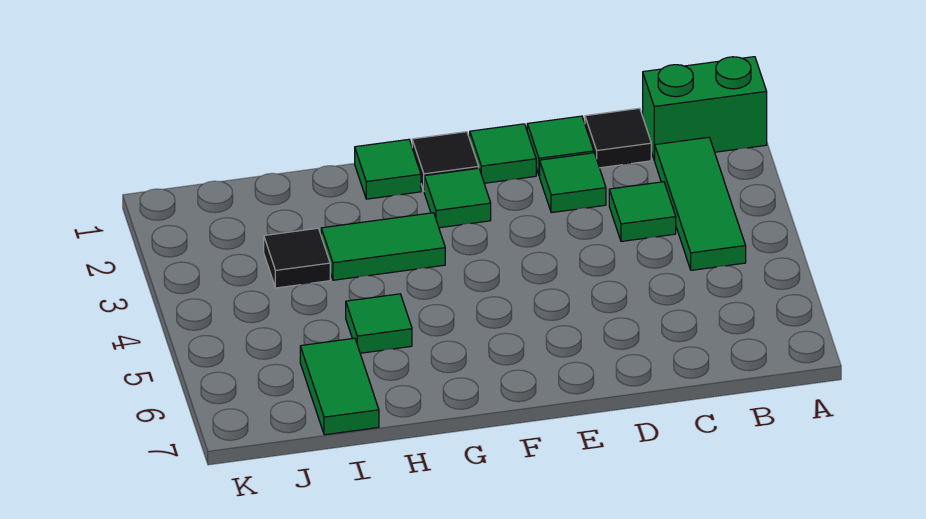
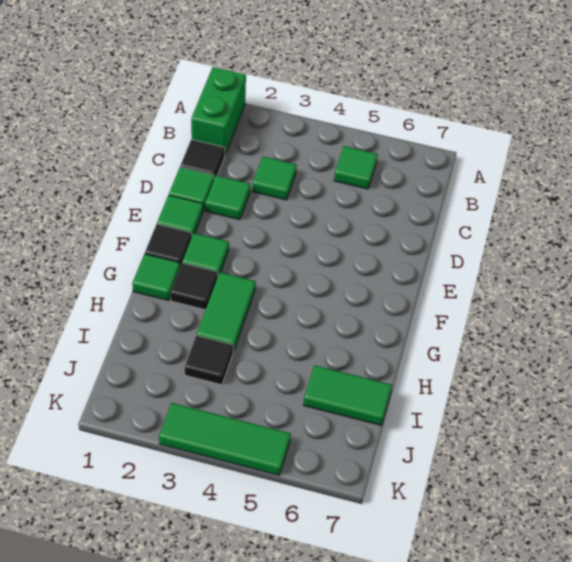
green 1x3 tile [655,137,746,270] -> green 1x3 tile moved to [159,403,291,475]
none -> black 1x1 tile [170,263,218,310]
green 1x1 tile [346,294,412,353] -> green 1x1 tile moved to [334,146,378,189]

